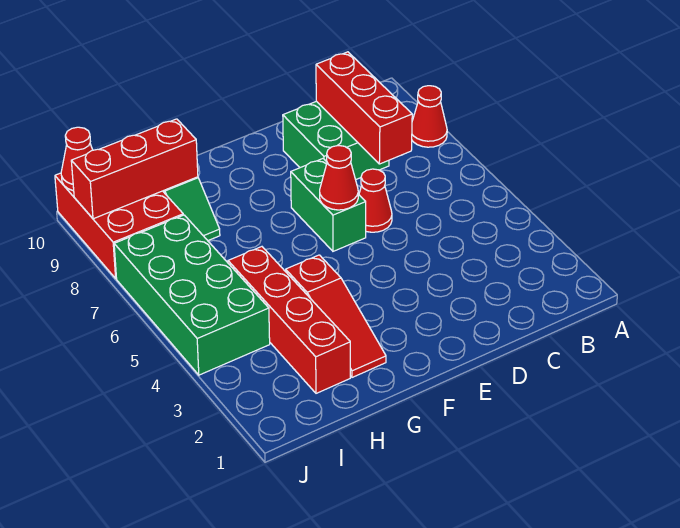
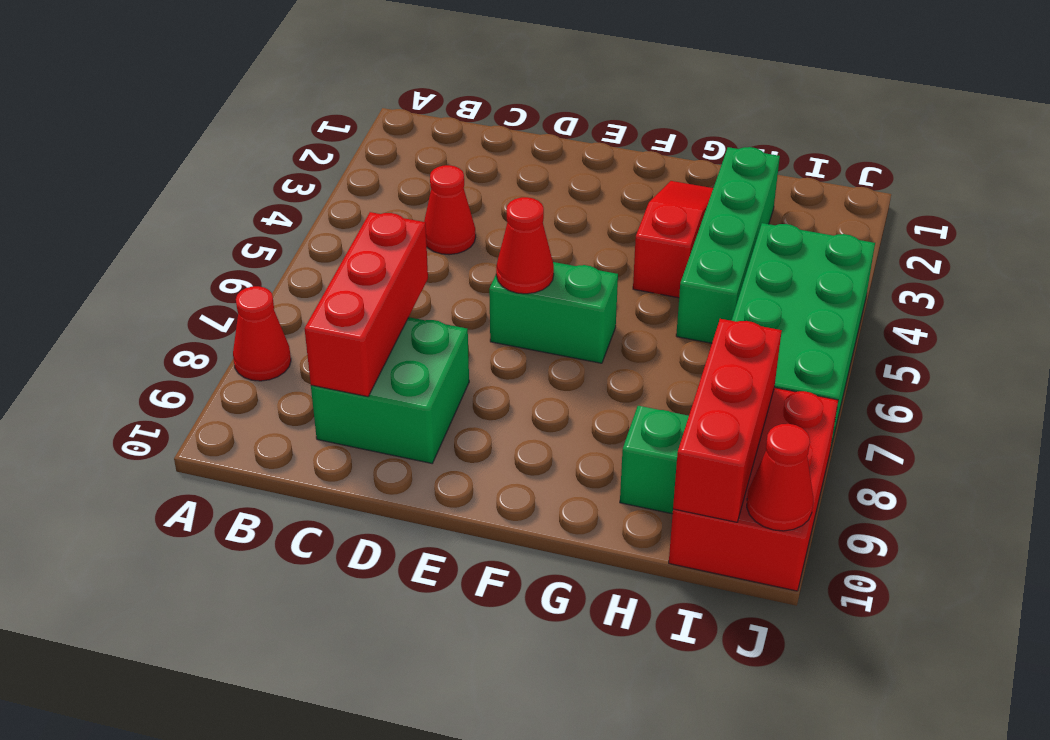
red 1x1 cone [359,169,392,232] -> red 1x1 cone moved to [424,165,476,255]
green 1x2 brick [291,158,366,251] -> green 1x2 brick turned to [489,262,618,363]
red 1x4 brick [228,247,350,393] -> green 1x4 brick [676,147,780,343]
red 1x3 brick [71,119,198,219] -> red 1x3 brick turned to [673,319,782,522]

